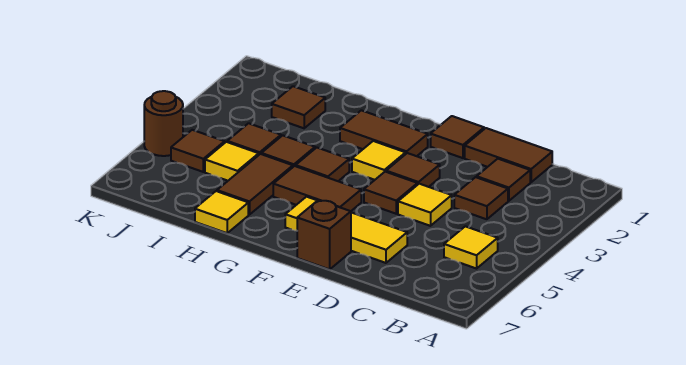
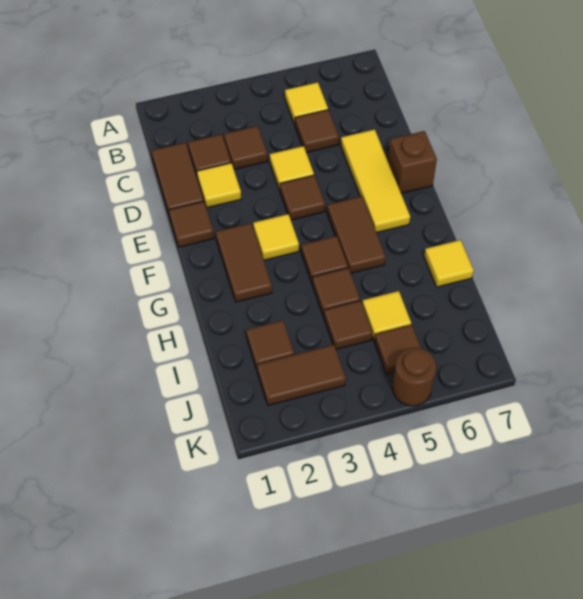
none -> yellow 1x1 tile [197,163,241,208]
brown 1x1 tile [386,153,440,187] -> brown 1x1 tile moved to [295,110,339,153]
brown 1x2 tile [217,154,293,215] -> brown 1x2 tile moved to [257,345,346,406]

